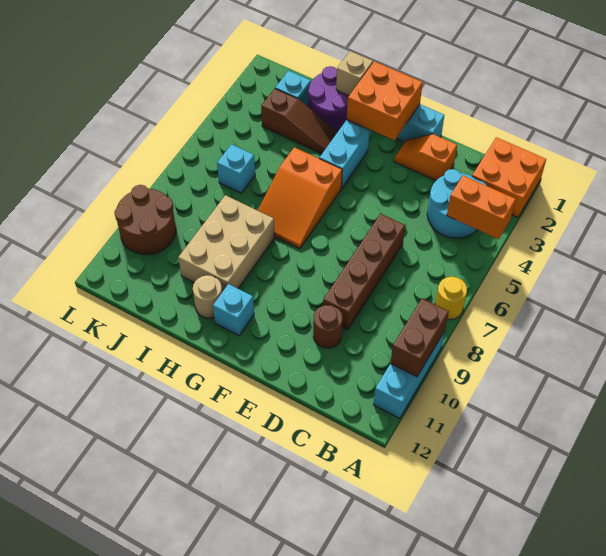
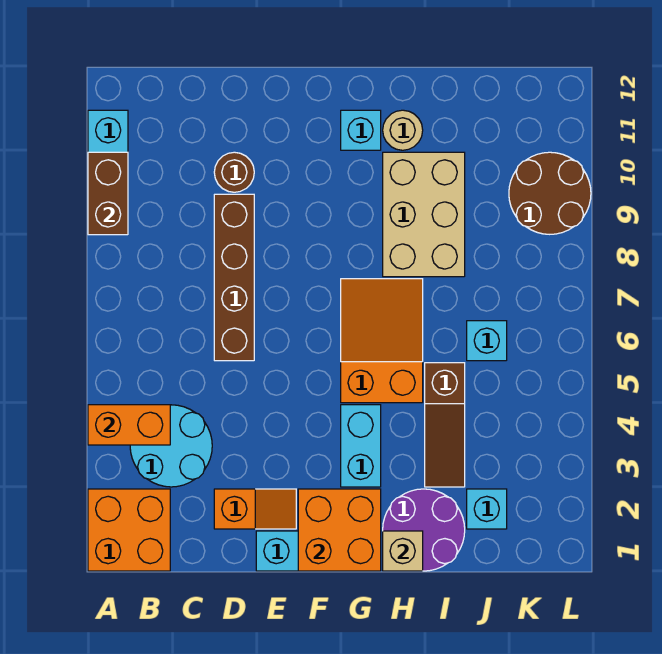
yellow 1x1 round brick [435,277,467,320] -> none
brown 1x3 slope [261,89,338,154] -> brown 1x3 slope turned to [425,363,465,487]

